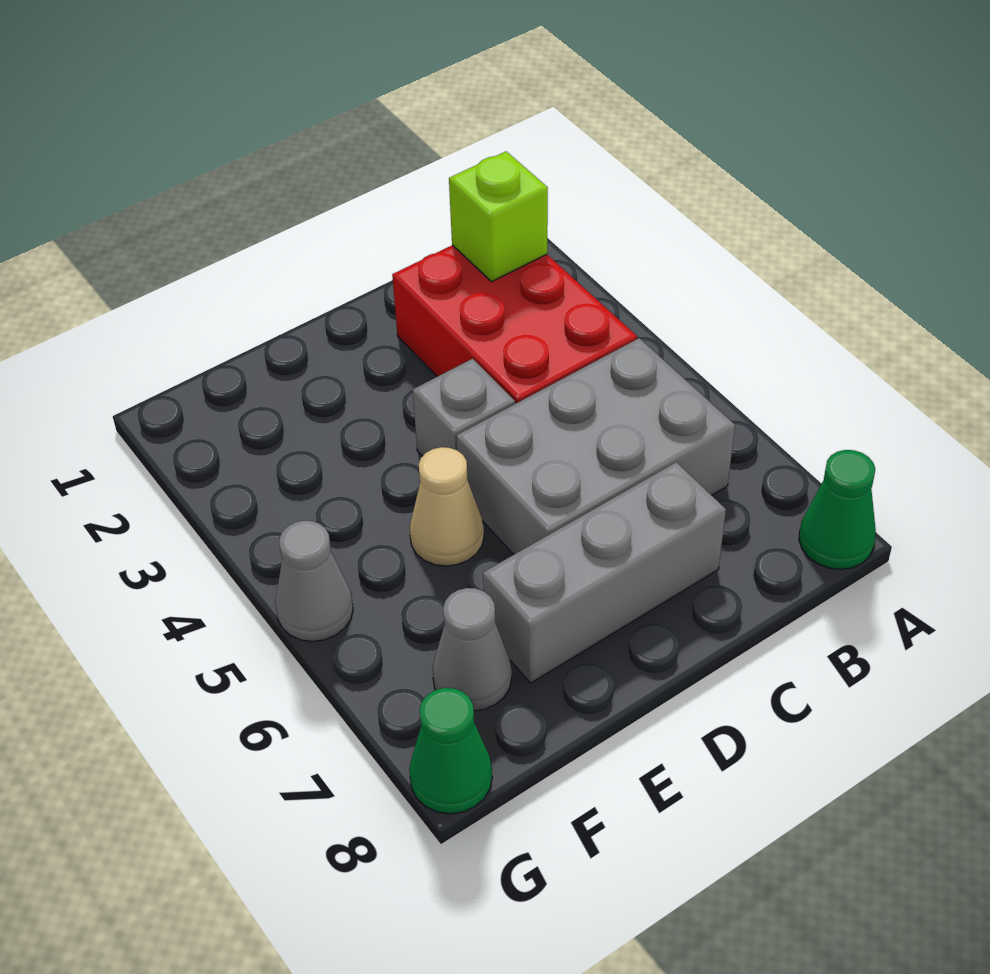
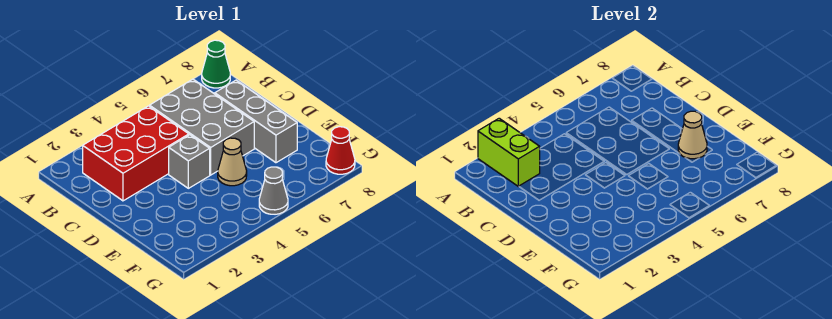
lime 1x1 brick [449,151,548,282] -> lime 1x2 brick [478,118,540,186]
none -> tan 1x1 cone [678,111,707,159]
grey 1x1 cone [432,588,512,711] -> none
green 1x1 cone [409,688,492,814] -> red 1x1 cone [326,127,355,174]

